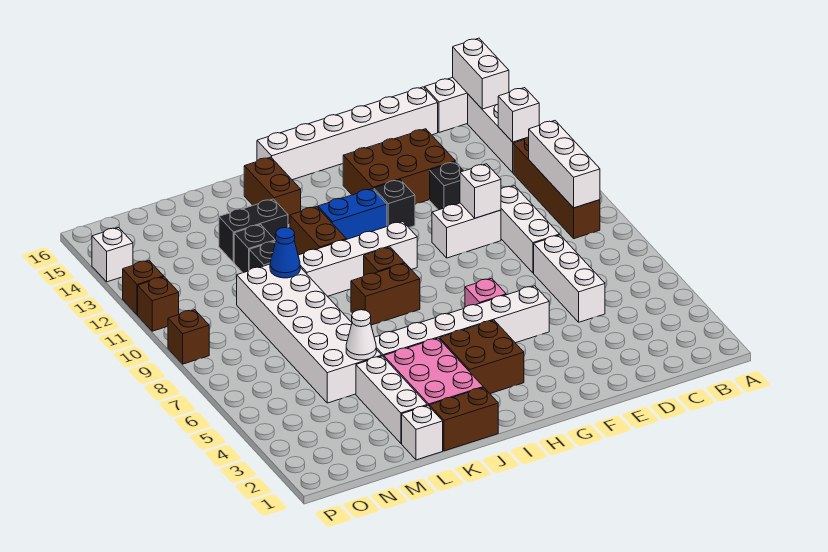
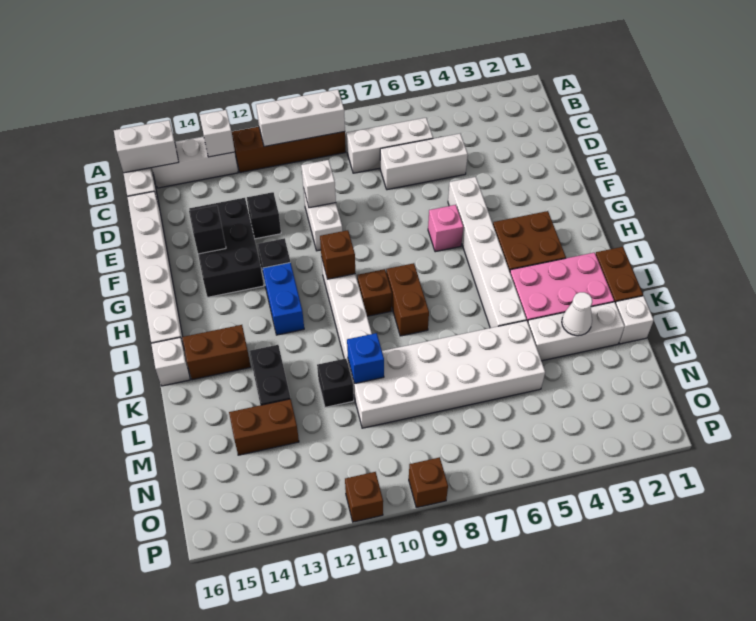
white 1x3 brick [501,186,560,273] -> white 1x3 brick moved to [347,118,433,173]
brown 2x3 brick [343,129,456,204] -> black 2x3 brick [189,198,264,297]
brown 1x2 brick [290,207,346,255] -> brown 1x2 brick moved to [229,399,299,455]
white 1x1 cone [346,310,376,360] -> white 1x1 cone moved to [562,292,592,336]
blue 1x1 cone [270,228,300,278] -> blue 1x1 brick [347,333,384,383]
black 1x1 brick [234,224,275,273] -> black 1x1 brick moved to [189,205,226,254]
brown 1x1 brick [123,260,164,315] -> brown 1x1 brick moved to [320,230,355,279]
white 1x1 brick [92,228,133,282] -> white 1x1 brick moved to [151,337,190,386]

